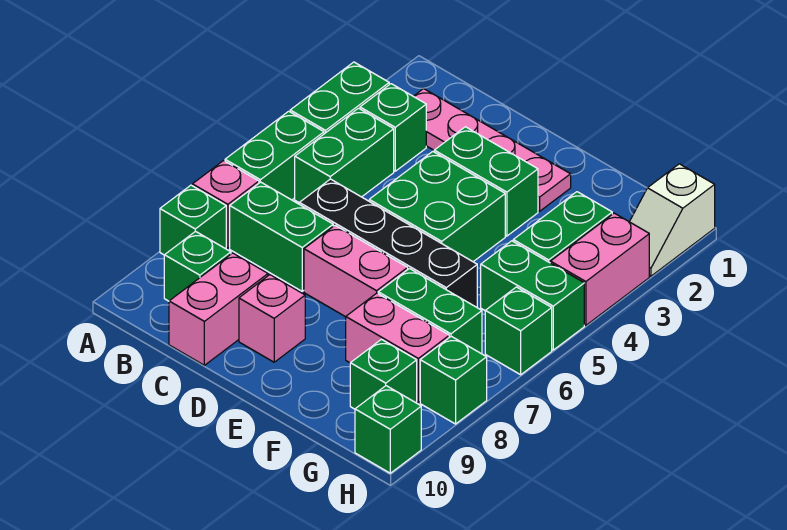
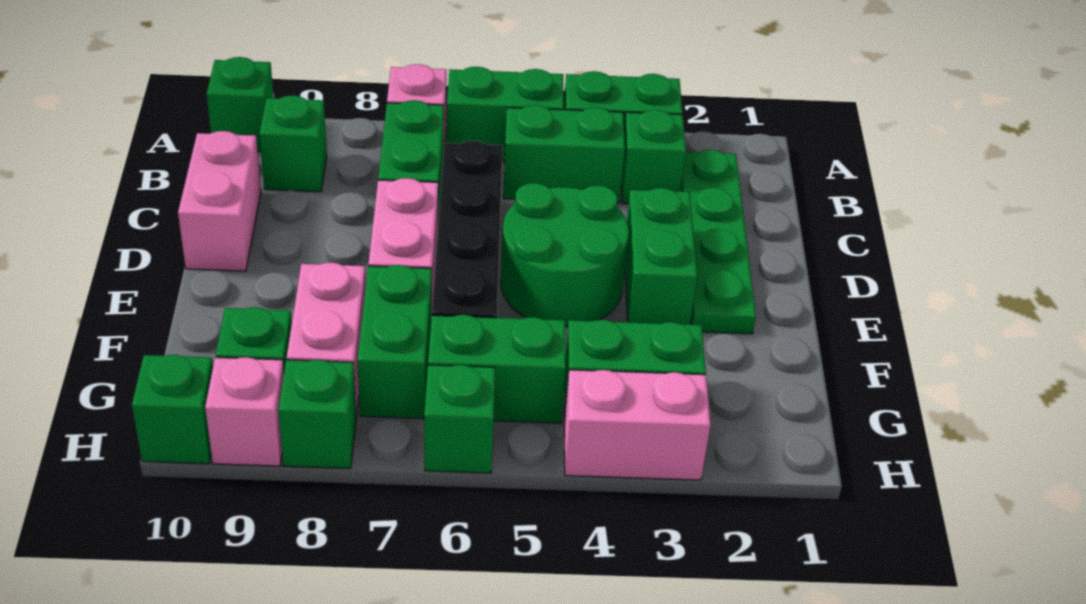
green 1x1 brick [160,185,226,255] -> green 1x1 brick moved to [207,57,273,151]
pink 1x4 plate [413,89,571,211] -> green 1x4 plate [680,150,756,334]
pink 1x2 brick [169,253,268,365] -> pink 1x2 brick turned to [178,131,261,271]
green 2x2 brick [369,152,505,262] -> green 2x2 round brick [501,183,629,327]
pink 1x1 brick [239,275,305,362] -> pink 1x1 brick moved to [205,357,284,466]
green 1x2 brick [481,241,584,350] -> green 1x2 brick turned to [428,315,566,423]
white 1x2 slope [630,164,715,276] -> none

